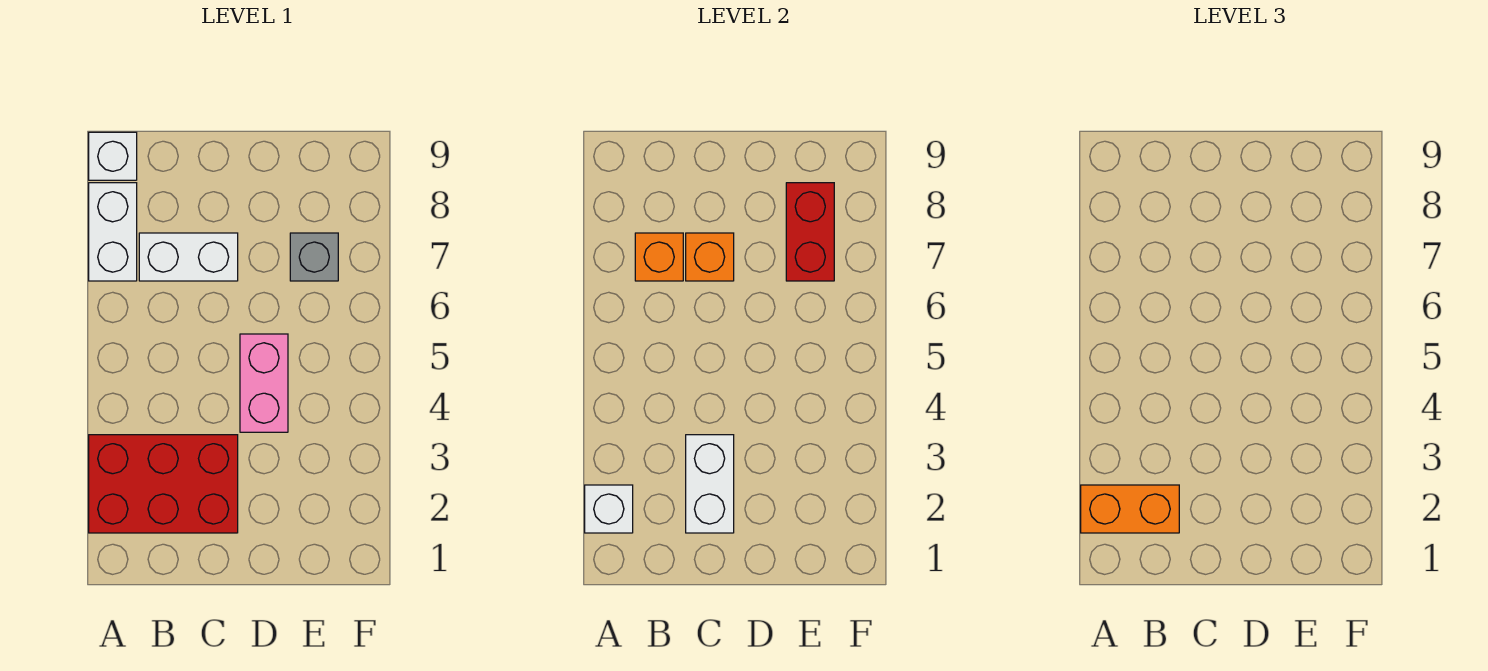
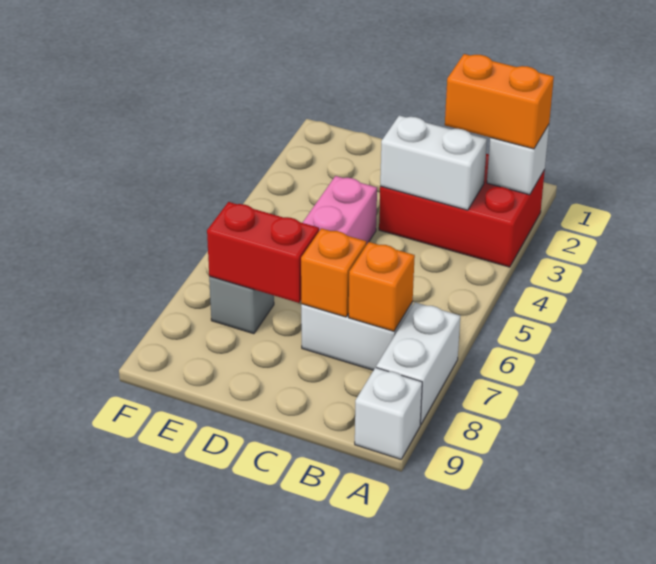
white 1x2 brick [686,435,734,533] -> white 1x2 brick turned to [380,116,487,210]
red 1x2 brick [786,183,834,281] -> red 1x2 brick turned to [207,202,319,303]

